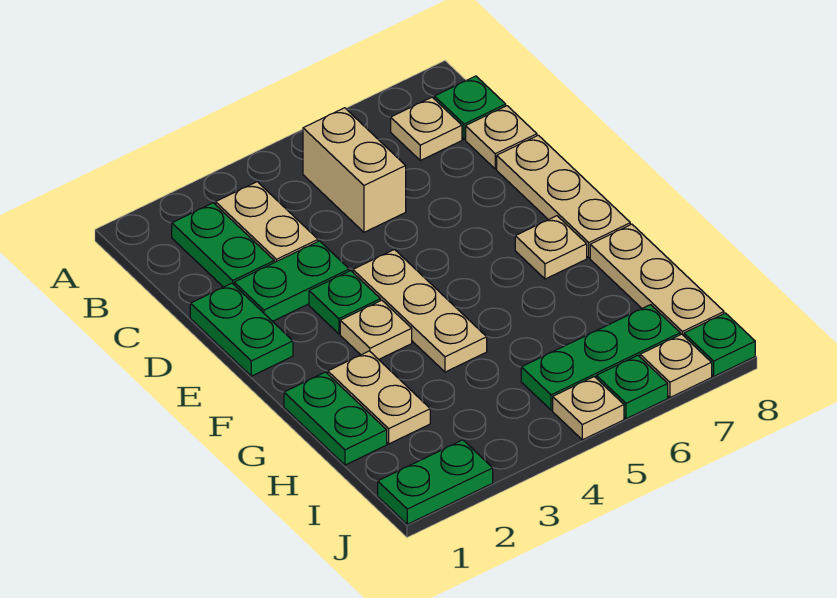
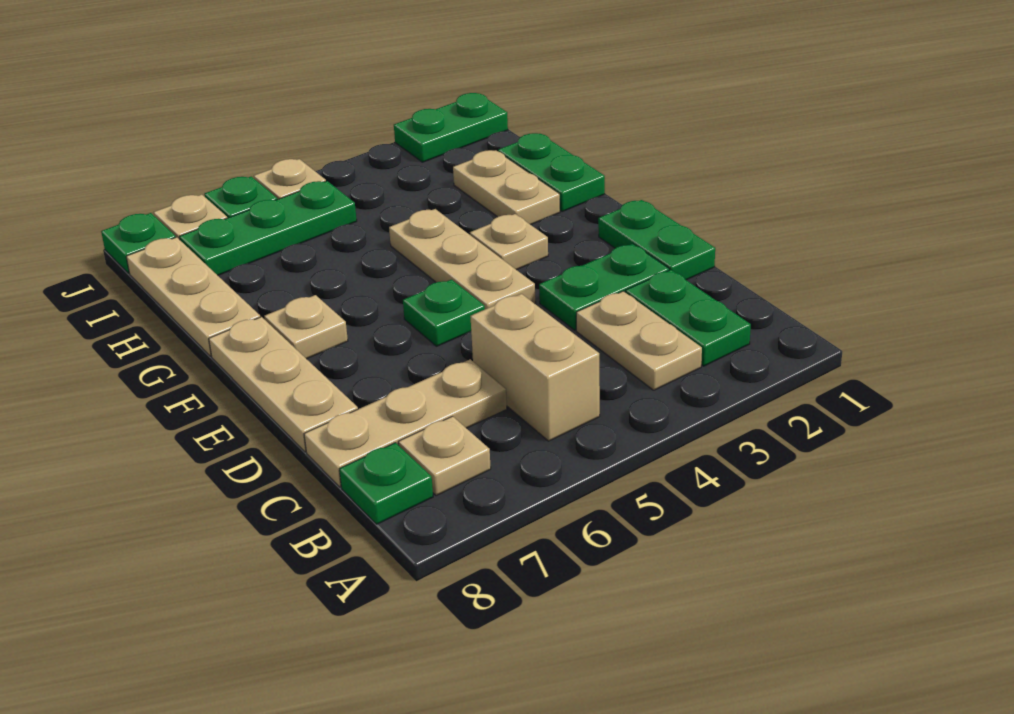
tan 1x1 plate [466,106,537,169] -> tan 1x3 plate [304,359,507,487]
green 1x1 plate [309,271,381,334] -> green 1x1 plate moved to [403,280,485,346]

